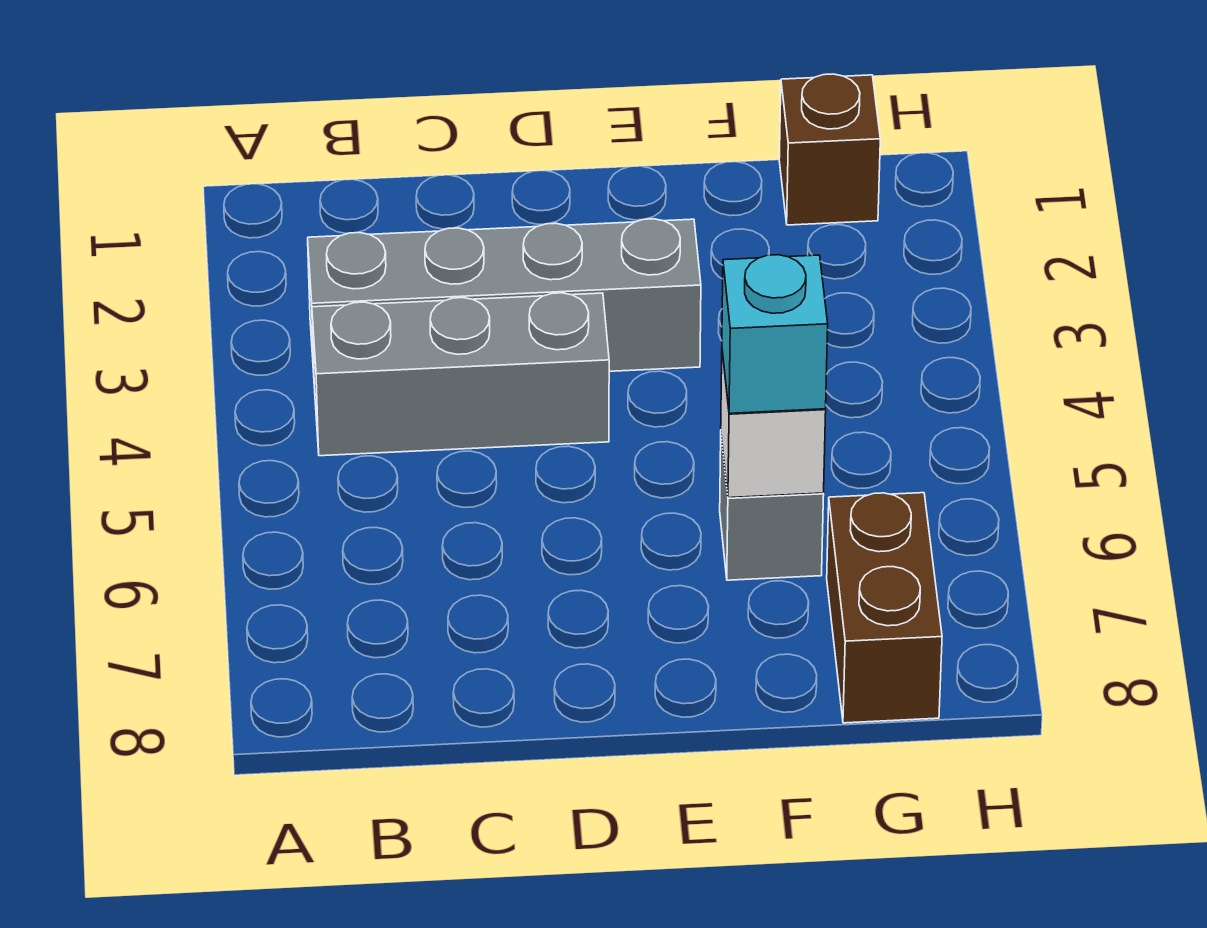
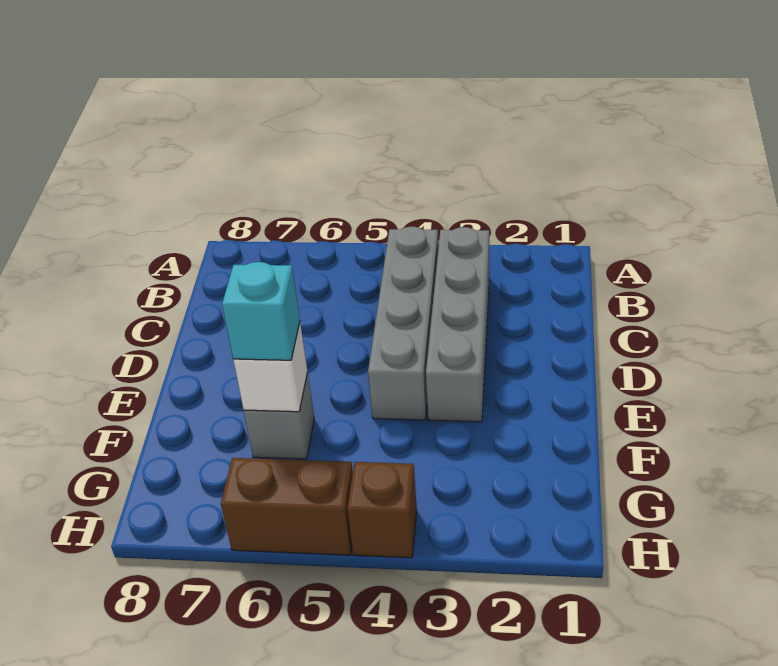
grey 1x3 brick [312,293,609,456] -> grey 1x4 brick [368,226,439,420]
brown 1x1 brick [779,74,880,225] -> brown 1x1 brick moved to [348,462,417,558]
brown 1x2 brick [827,493,942,723] -> brown 1x2 brick moved to [221,458,353,555]

